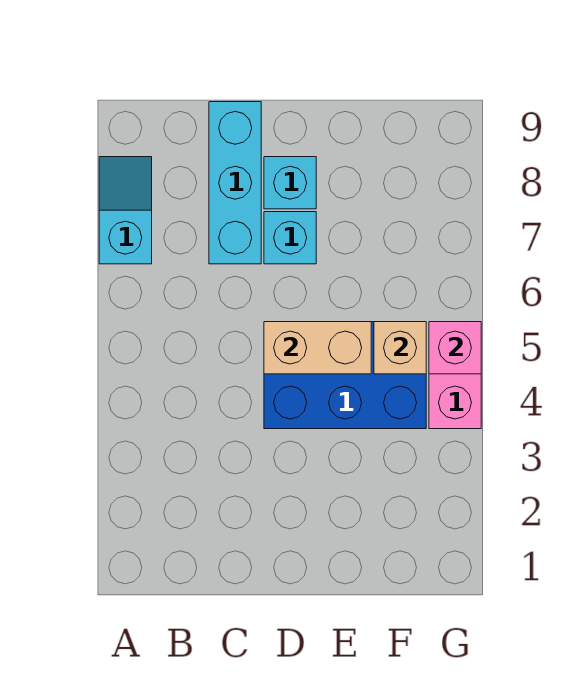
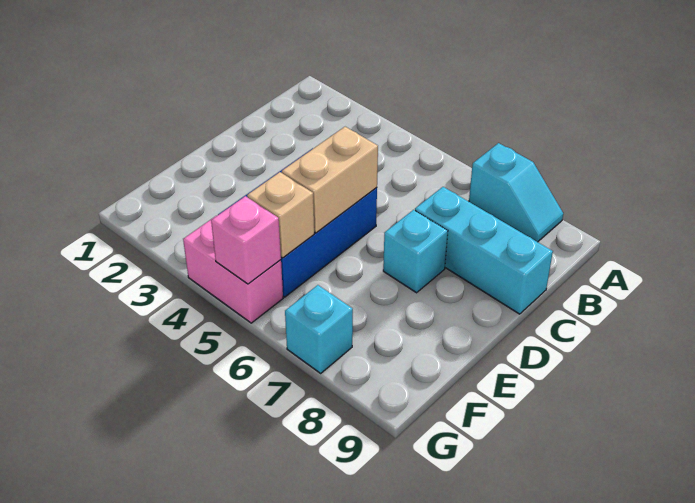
cyan 1x1 brick [264,157,316,209] -> cyan 1x1 brick moved to [285,285,353,373]

